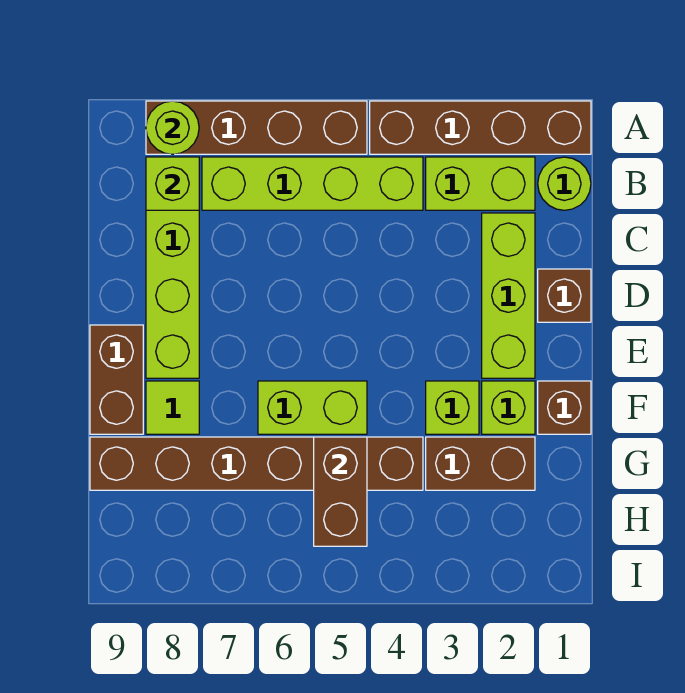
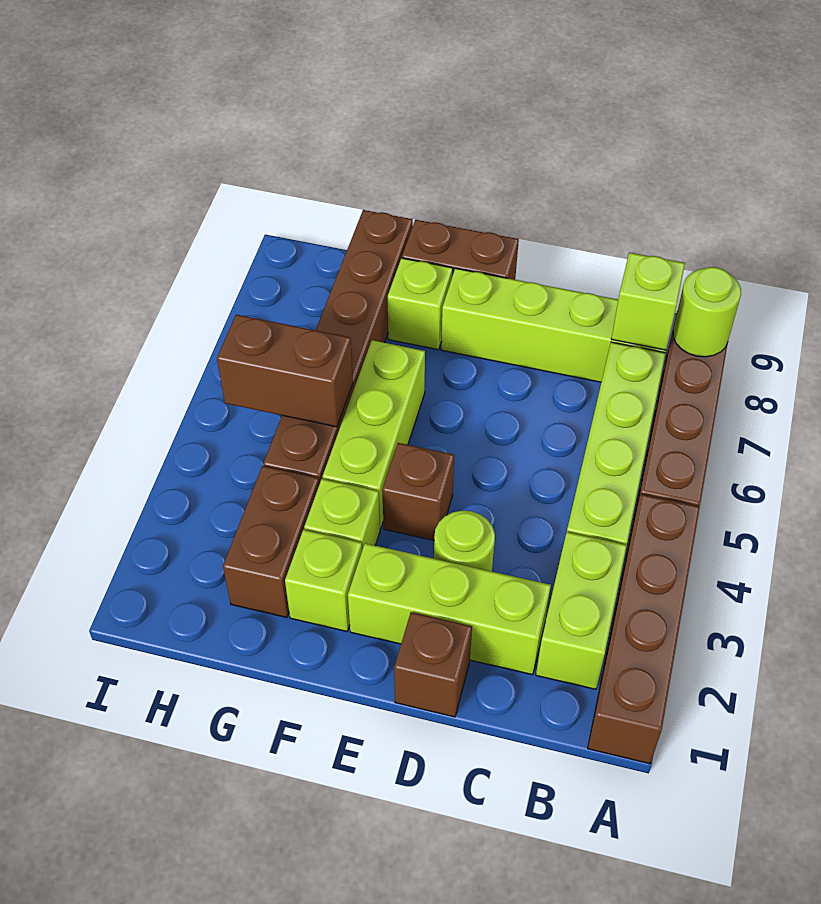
lime 1x1 round brick [538,157,591,210] -> lime 1x1 round brick moved to [434,510,495,571]
brown 1x1 brick [538,381,591,434] -> brown 1x1 brick moved to [382,443,454,540]
lime 1x2 brick [258,381,367,434] -> lime 1x3 brick [322,340,425,529]
lime 1x1 tile [146,381,199,434] -> lime 1x1 brick [388,258,453,350]

